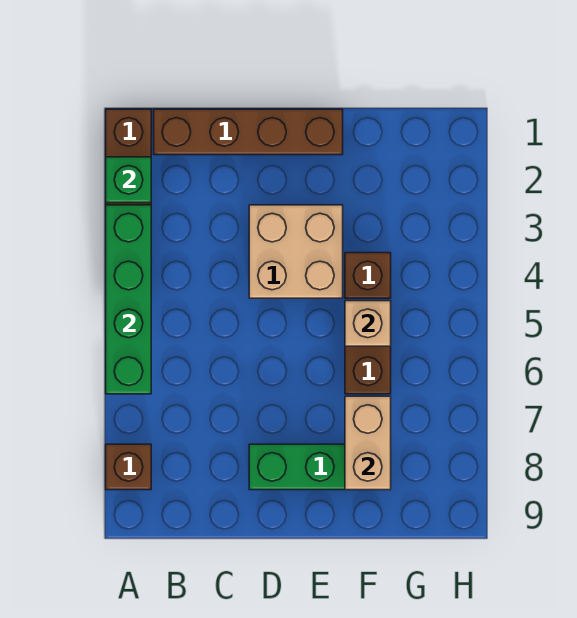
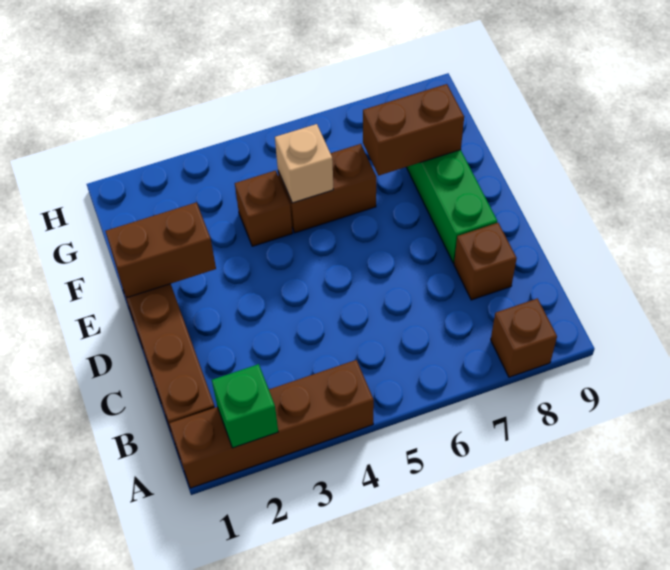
green 1x4 brick [106,205,151,394] -> none
none -> brown 1x1 brick [454,223,517,300]
tan 2x2 brick [249,205,343,298] -> none
none -> brown 1x2 brick [105,202,216,298]
tan 1x2 brick [345,396,391,490] -> brown 1x2 brick [363,84,464,175]

